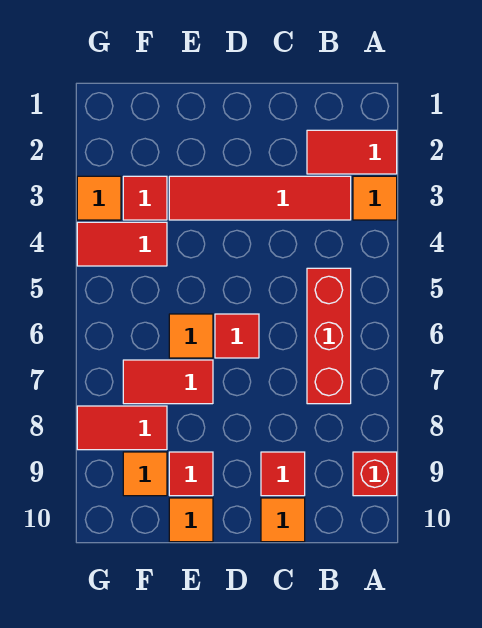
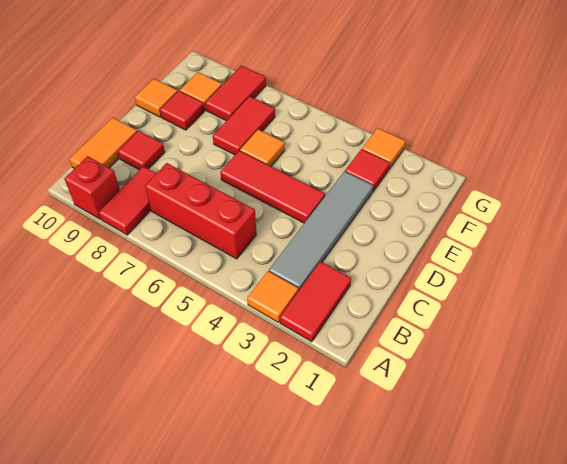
red 1x4 tile [169,176,351,220] -> grey 1x4 tile [269,171,373,291]
orange 1x1 tile [261,498,305,542] -> orange 1x2 tile [69,118,137,168]
red 1x1 tile [215,314,259,358] -> red 1x3 tile [220,151,325,223]
red 1x2 tile [77,222,167,266] -> red 1x2 tile moved to [99,166,156,235]

